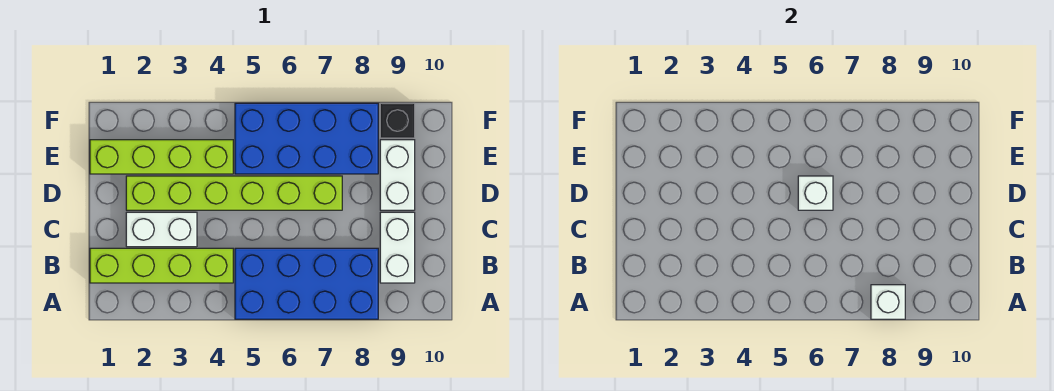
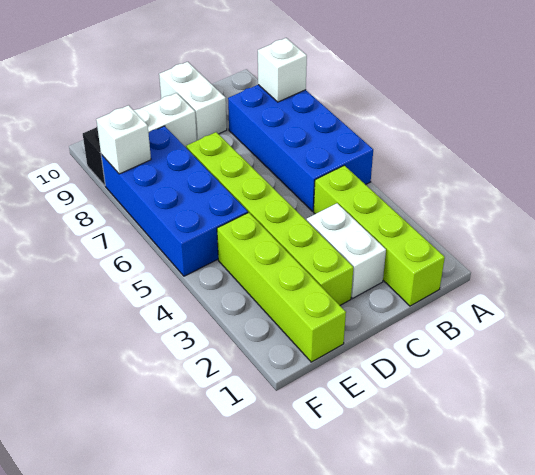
white 1x2 brick [380,212,415,283] -> white 1x2 brick turned to [159,62,227,140]
white 1x1 brick [798,176,833,210] -> white 1x1 brick moved to [96,105,151,174]

